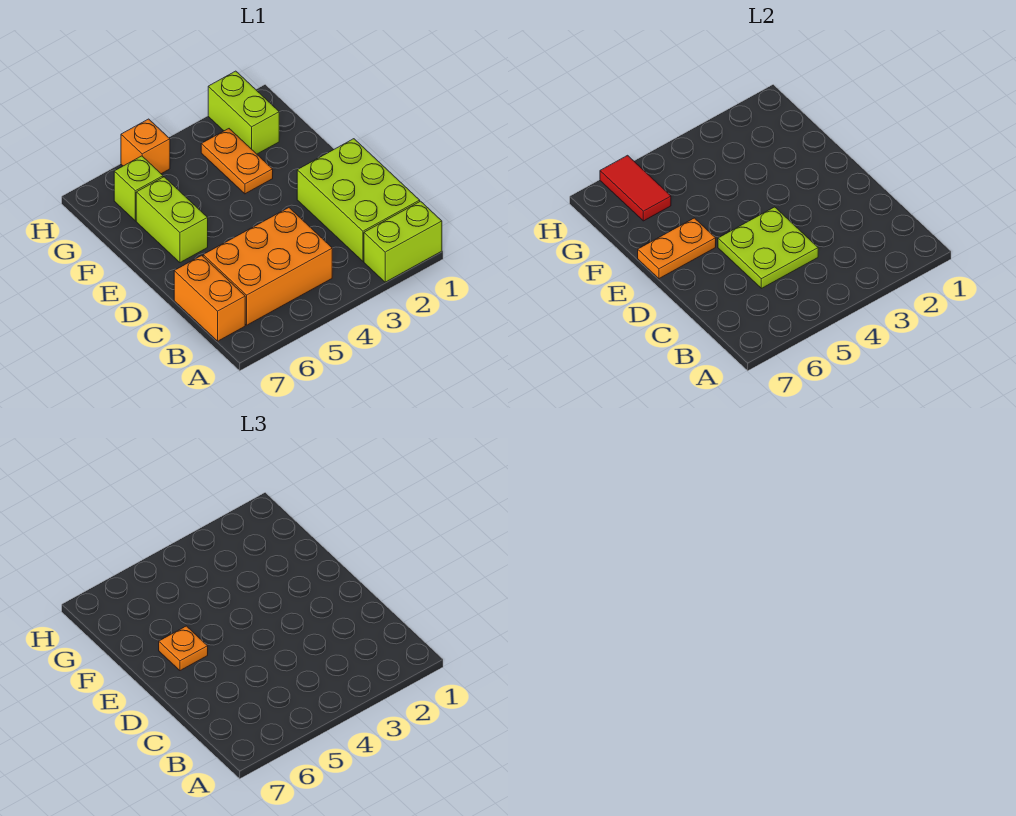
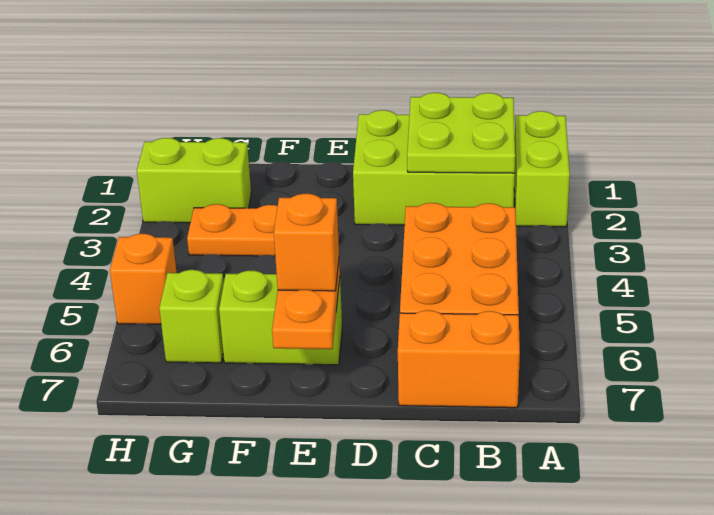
lime 2x2 plate [718,207,818,288] -> lime 2x2 plate moved to [407,93,515,173]
orange 1x1 plate [159,626,208,671] -> orange 1x1 brick [274,194,339,291]
red 1x2 tile [600,155,671,221] -> none

